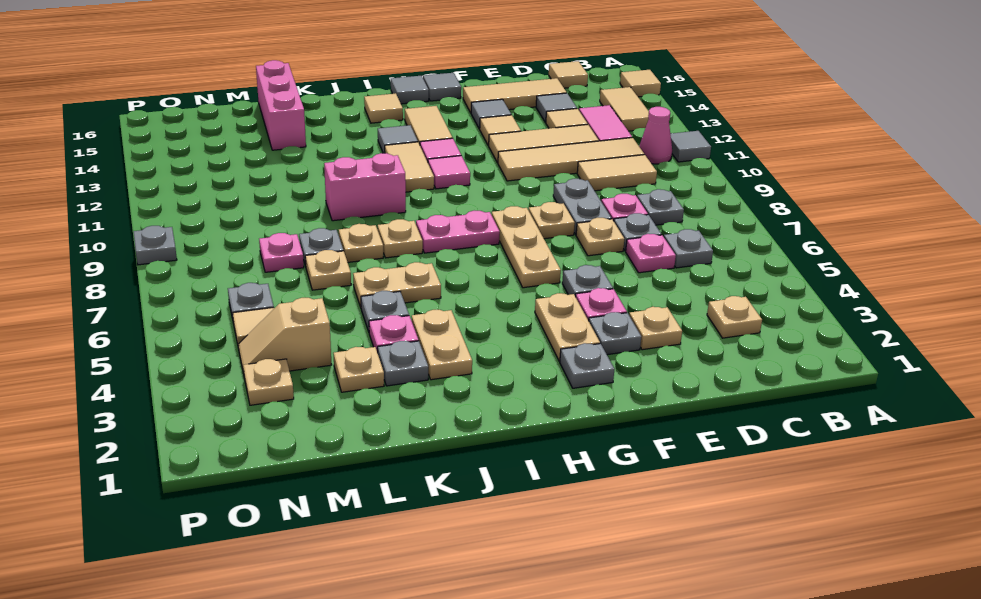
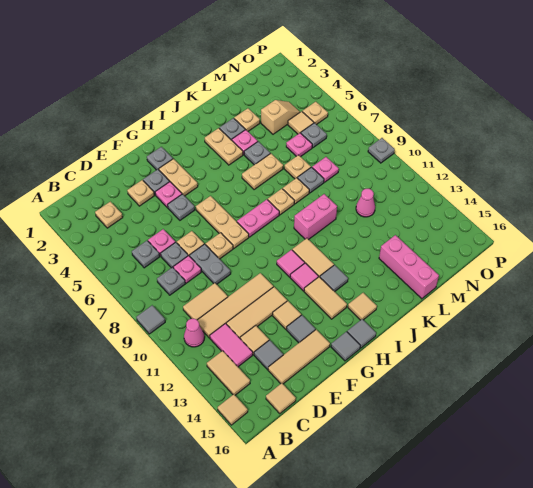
grey 1x1 tile [670,131,711,162] -> grey 1x1 tile moved to [136,305,165,334]
none -> pink 1x1 plate [286,133,312,157]
none -> pink 1x1 cone [356,189,375,217]
tan 1x1 plate [243,359,294,405] -> tan 1x1 plate moved to [302,102,328,125]

